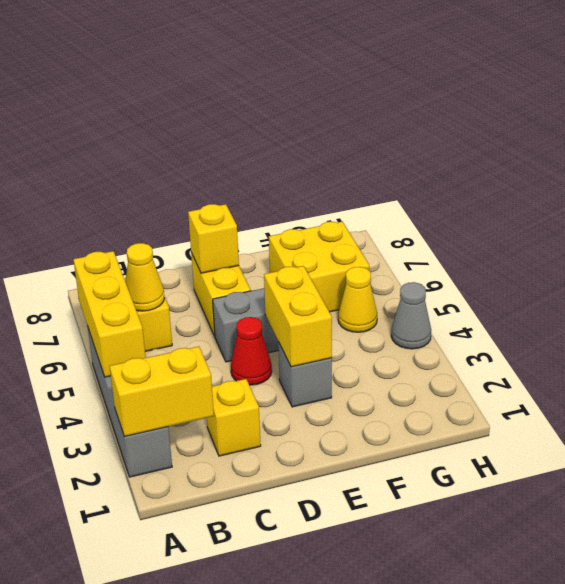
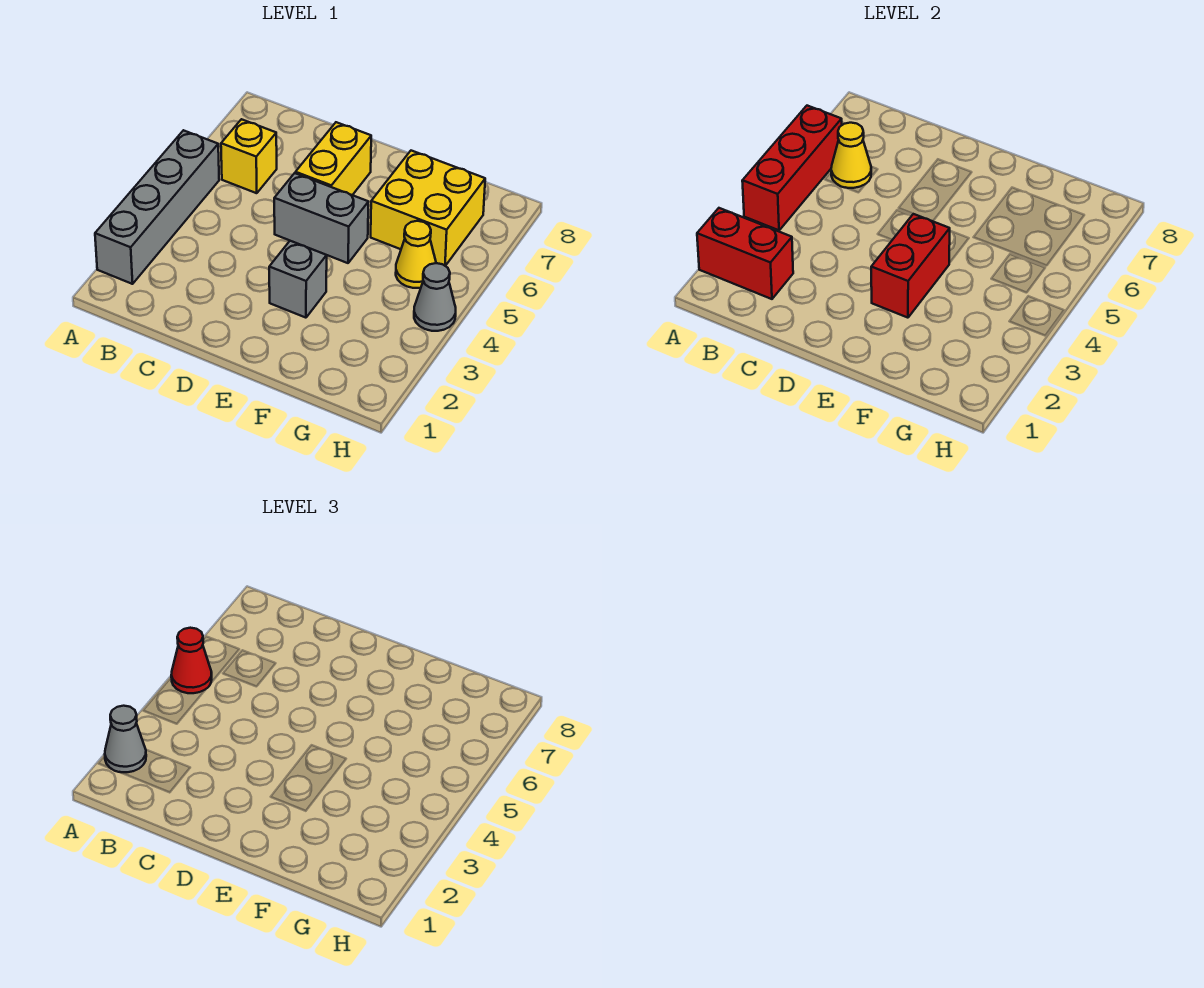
yellow 1x2 brick [110,346,214,437] -> red 1x2 brick [697,208,793,299]
none -> grey 1x1 cone [105,706,146,772]
yellow 1x3 brick [73,251,146,377] -> red 1x3 brick [742,106,842,231]
yellow 1x1 brick [207,379,261,456] -> none
red 1x1 cone [231,317,272,385] -> red 1x1 cone moved to [171,628,212,693]
yellow 1x1 brick [188,204,239,273] -> none
yellow 1x2 brick [264,266,332,367] -> red 1x2 brick [871,214,950,318]

